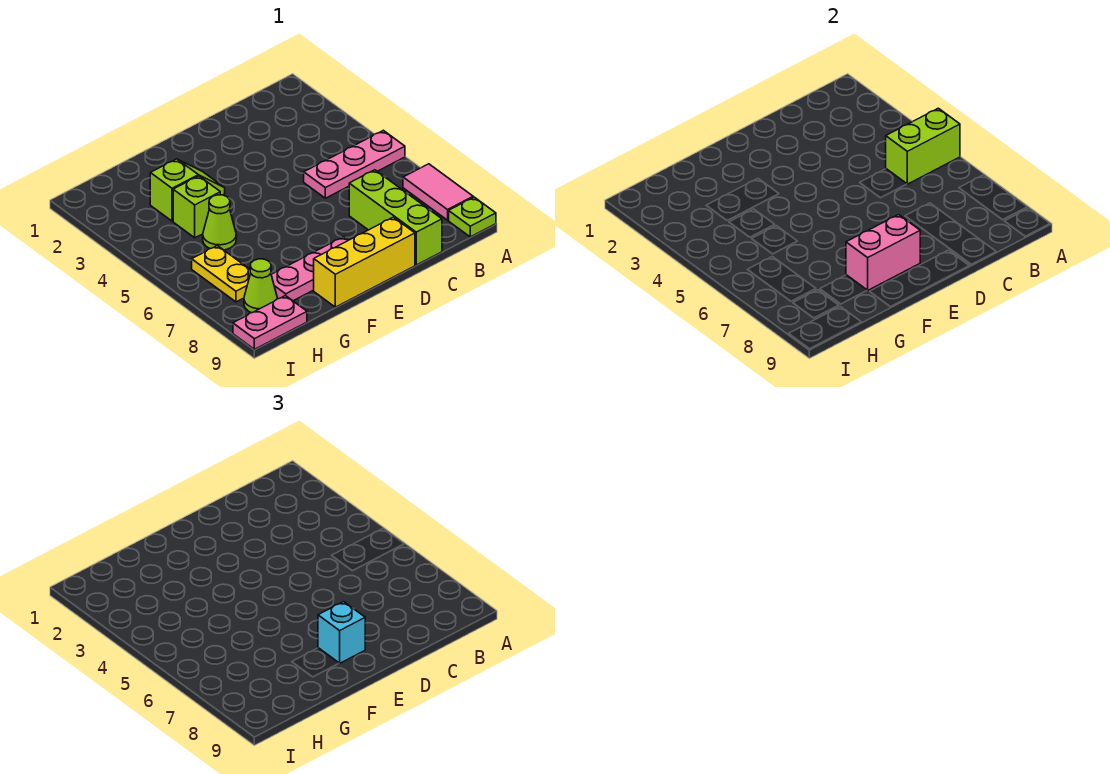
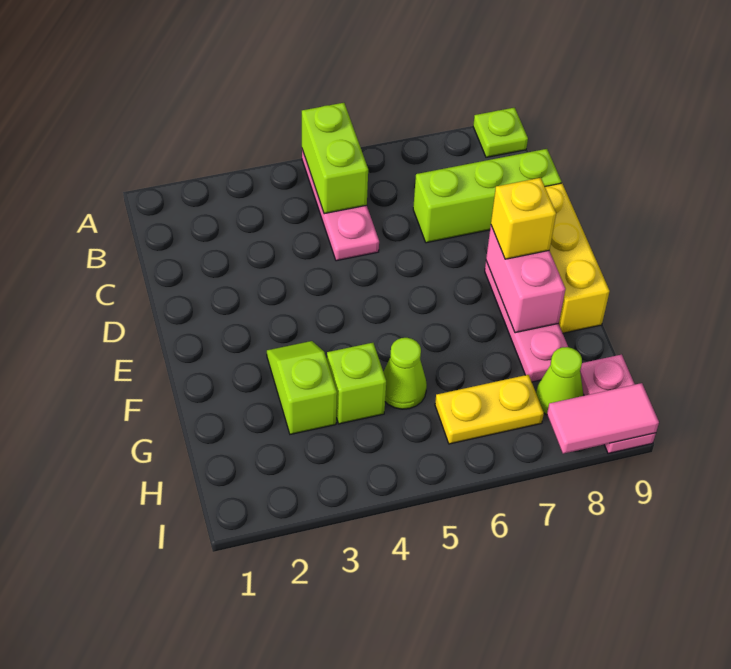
pink 1x2 tile [403,164,473,220] -> pink 1x2 tile moved to [547,383,659,454]
cyan 1x1 brick [318,602,365,663] -> yellow 1x1 brick [491,178,556,259]

